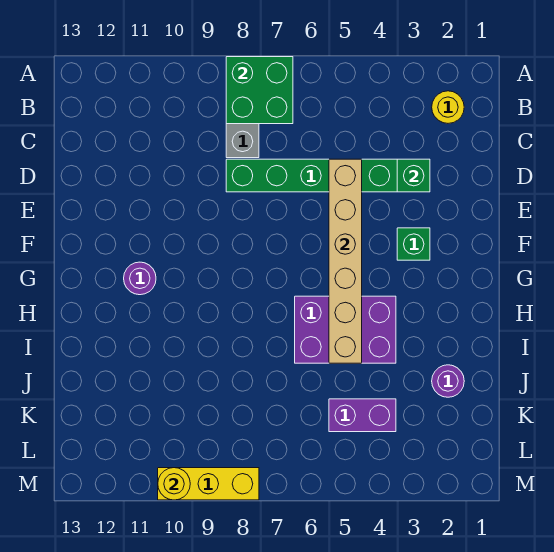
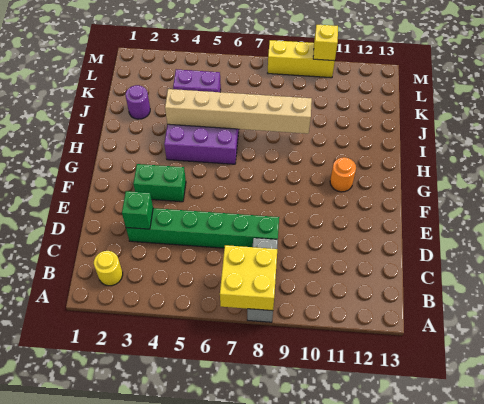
green 2x2 brick [226,57,293,124] -> yellow 2x2 brick [220,245,277,311]
tan 1x6 brick [329,159,362,363] -> tan 1x6 brick turned to [165,89,312,134]
green 1x1 brick [397,228,430,260] -> green 1x2 brick [133,164,186,202]
purple 1x1 round brick [124,262,156,295] -> orange 1x1 round brick [330,157,356,192]
yellow 1x1 round brick [158,468,190,500] -> yellow 1x1 brick [313,25,338,61]

